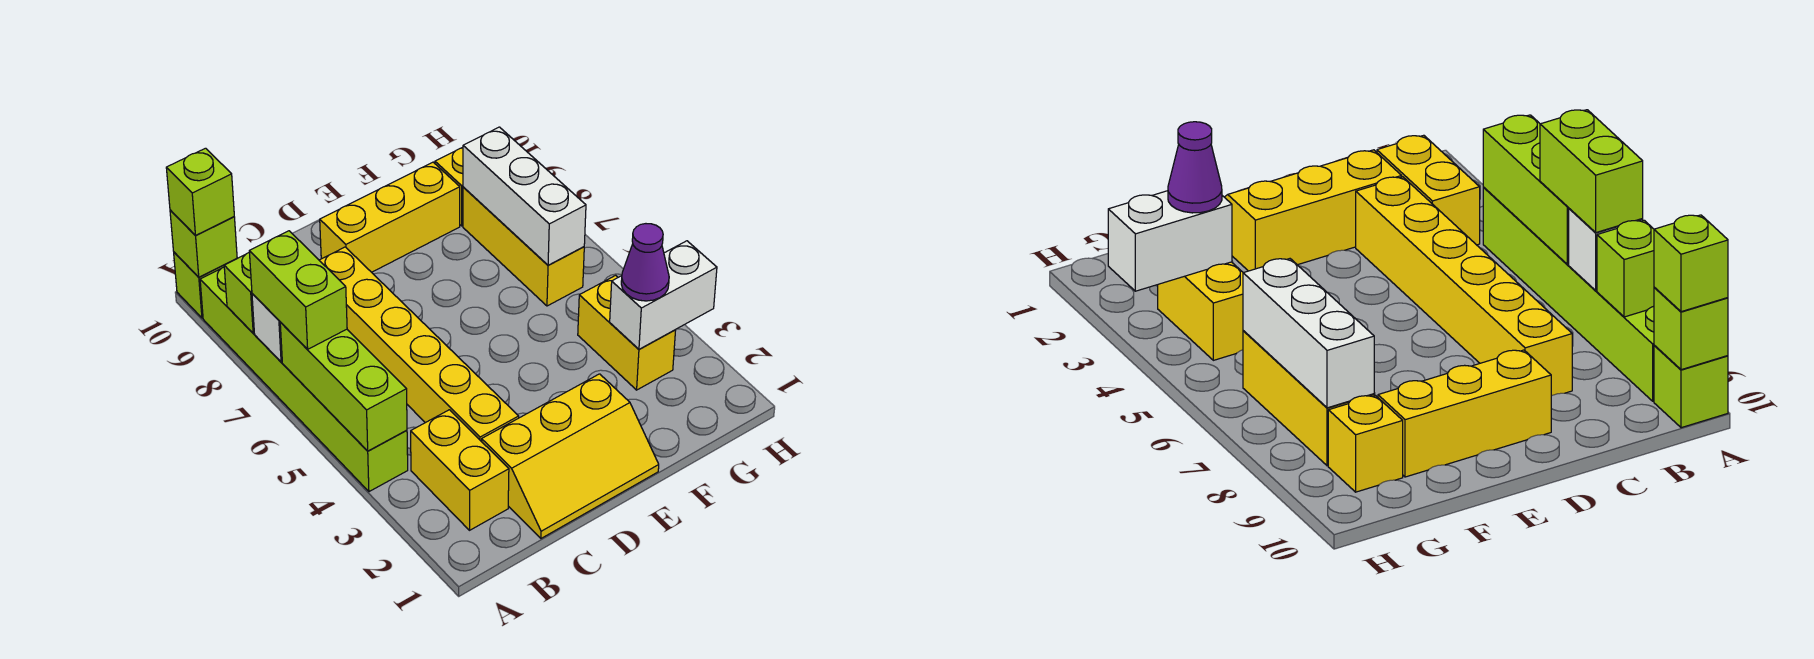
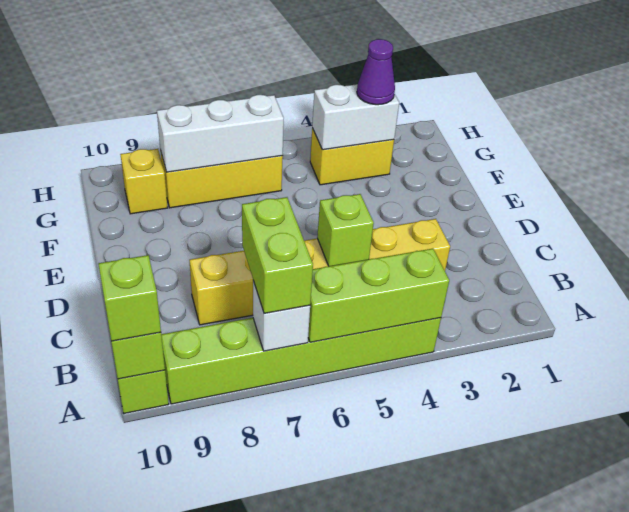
lime 1x2 brick [249,231,347,349] -> lime 1x2 brick turned to [242,197,313,313]
lime 1x1 brick [224,253,254,333] -> lime 1x1 brick moved to [317,194,374,266]
yellow 1x2 brick [411,410,509,530] -> none
yellow 2x3 slope [482,374,659,538] -> none
yellow 1x3 brick [320,162,460,272] -> none
white 1x2 brick [610,241,717,349] -> white 1x2 brick turned to [312,84,399,150]

